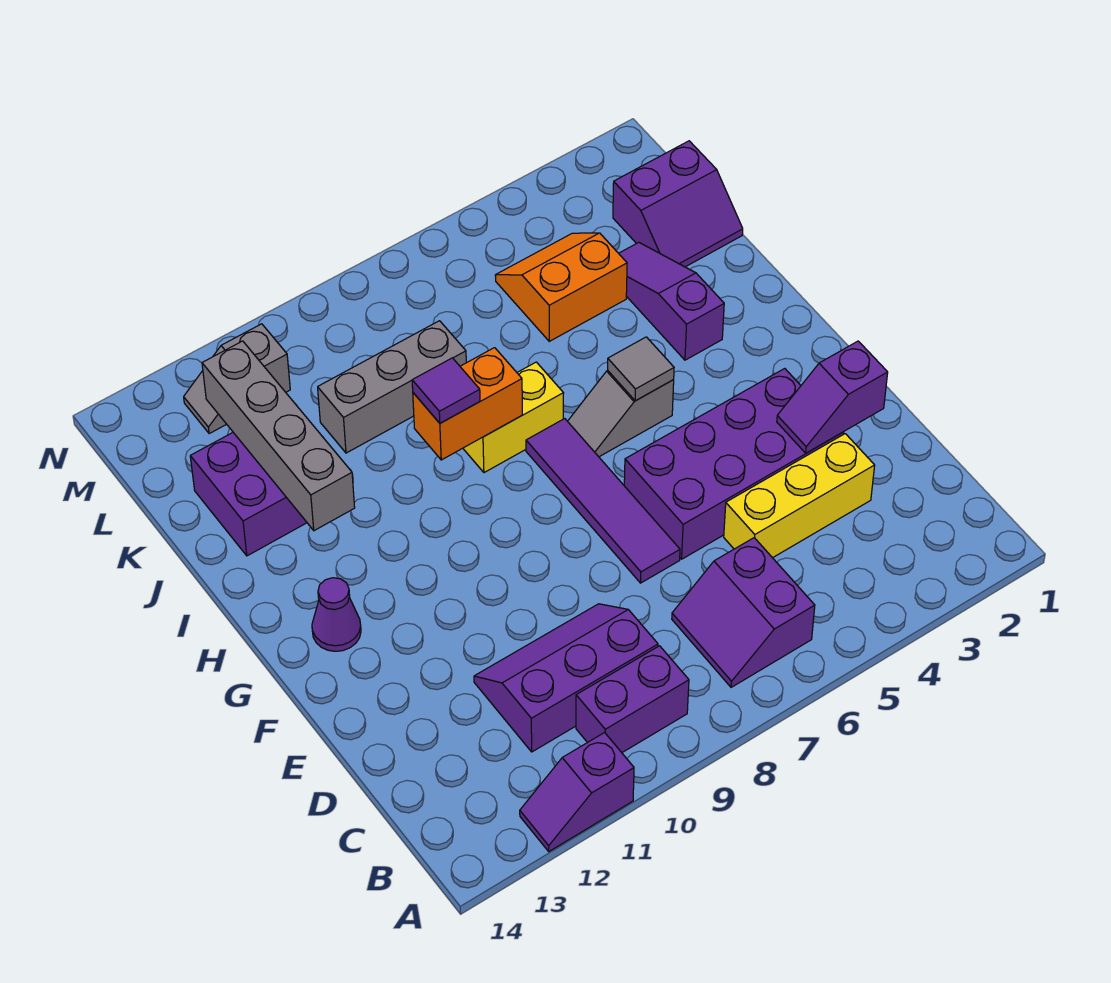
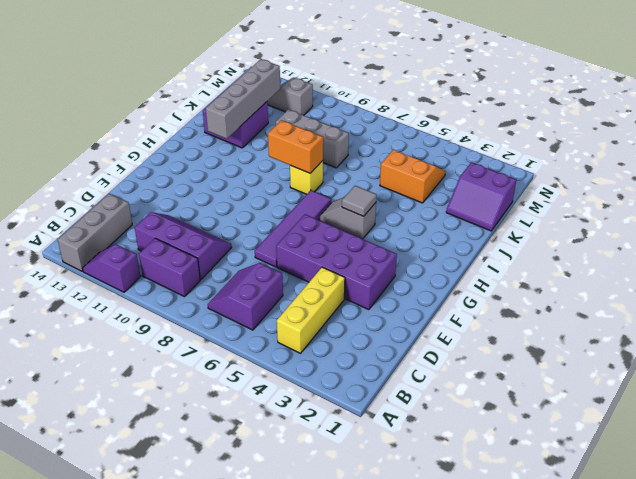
none -> grey 1x3 brick [58,194,132,271]
yellow 1x3 brick [724,434,875,558] -> yellow 1x3 brick turned to [277,267,345,353]
purple 1x2 slope [777,341,888,453] -> none
purple 1x1 cone [312,578,361,651] -> none
purple 1x3 slope [619,243,724,360] -> none
yellow 1x2 brick [463,362,564,473] -> yellow 1x1 brick [290,161,323,194]
purple 1x1 tile [412,358,480,423] -> none

